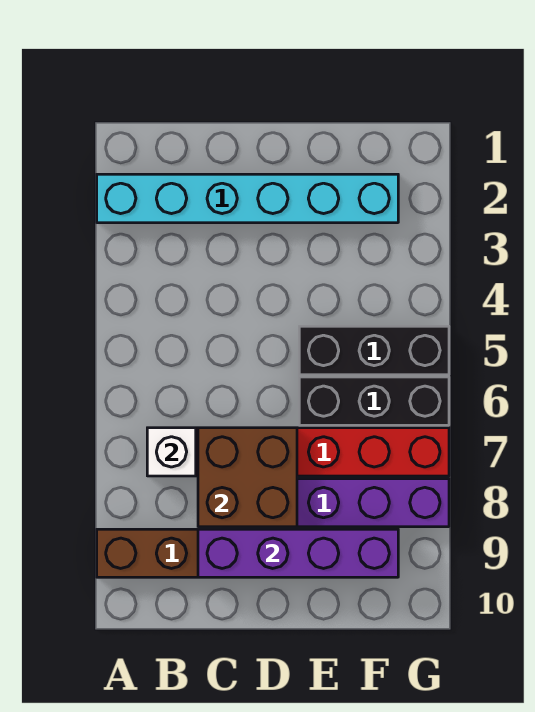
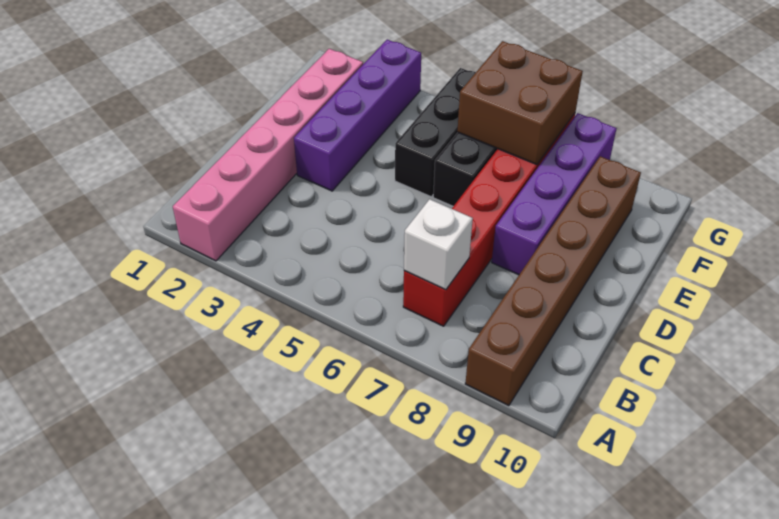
cyan 1x6 brick [97,174,398,223] -> pink 1x6 brick [173,49,363,261]
brown 2x2 brick [198,428,297,527] -> brown 2x2 brick moved to [457,41,583,165]
purple 1x4 brick [198,529,398,577] -> purple 1x4 brick moved to [294,40,421,191]

